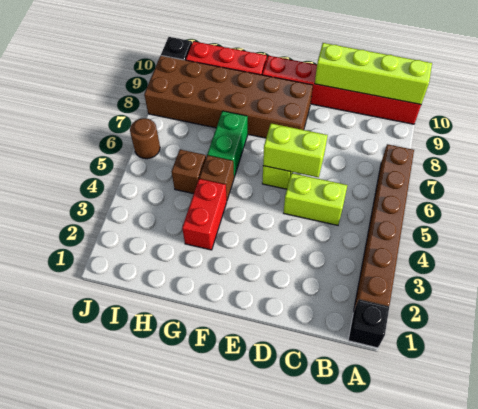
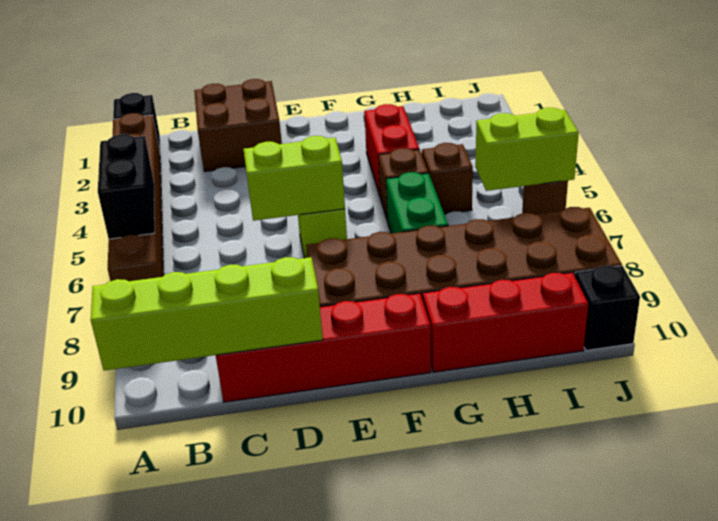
none -> black 1x2 brick [98,134,155,239]
red 1x6 brick [262,56,421,124] -> red 1x4 brick [216,293,431,402]
none -> brown 2x2 brick [194,79,282,172]
lime 1x2 brick [283,173,347,225] -> lime 1x2 brick moved to [475,108,579,191]

